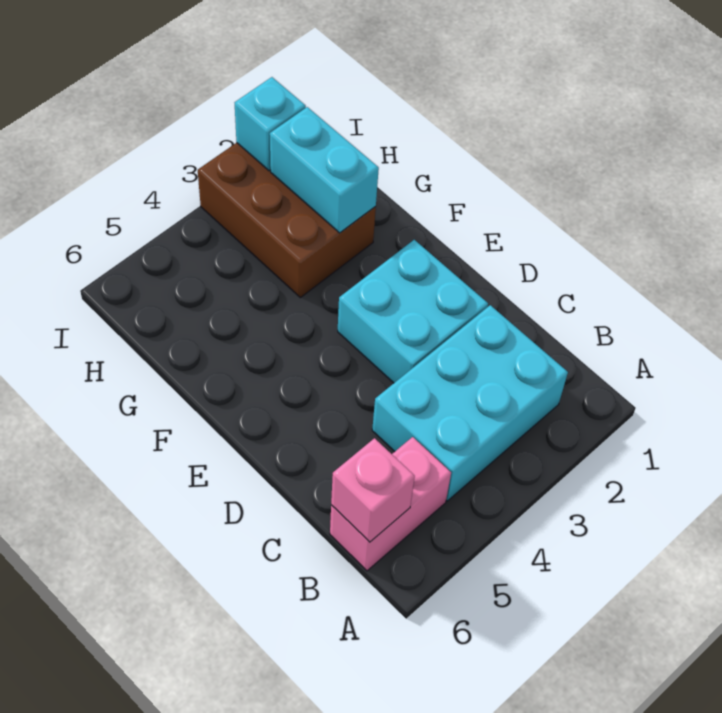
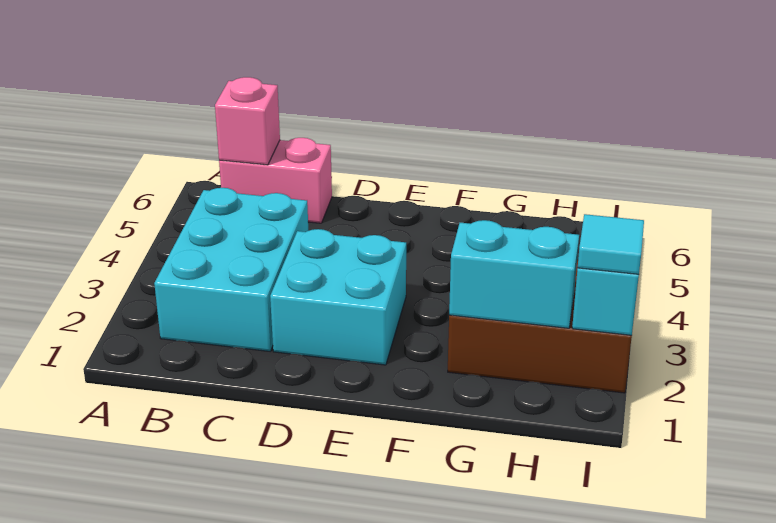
pink 1x2 brick [330,437,451,571] -> pink 1x2 brick turned to [219,138,332,223]
none -> cyan 1x1 tile [578,214,644,274]

